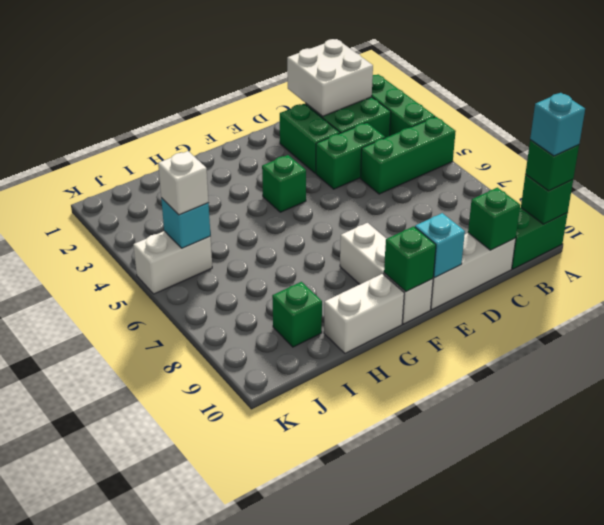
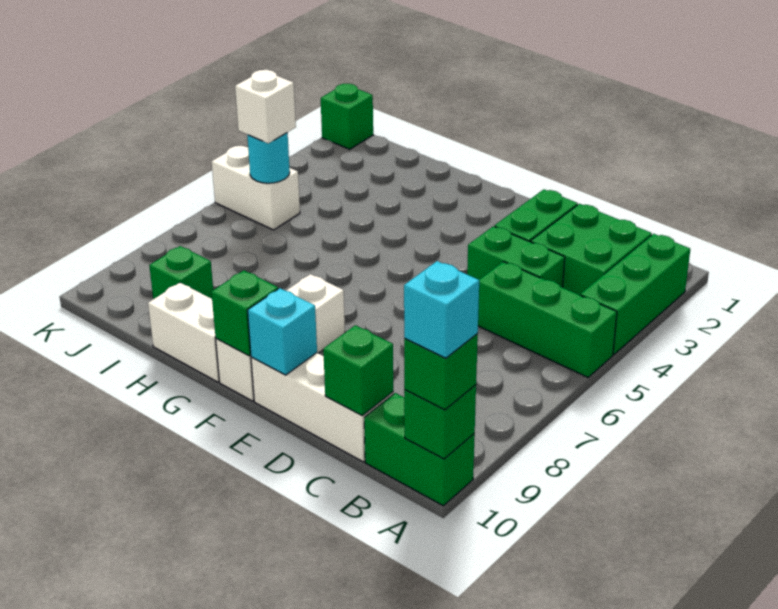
white 2x2 brick [287,39,373,116] -> none
green 1x1 brick [262,155,306,212] -> green 1x1 brick moved to [321,84,373,149]
cyan 1x1 brick [161,198,211,248] -> cyan 1x1 round brick [247,132,290,183]

